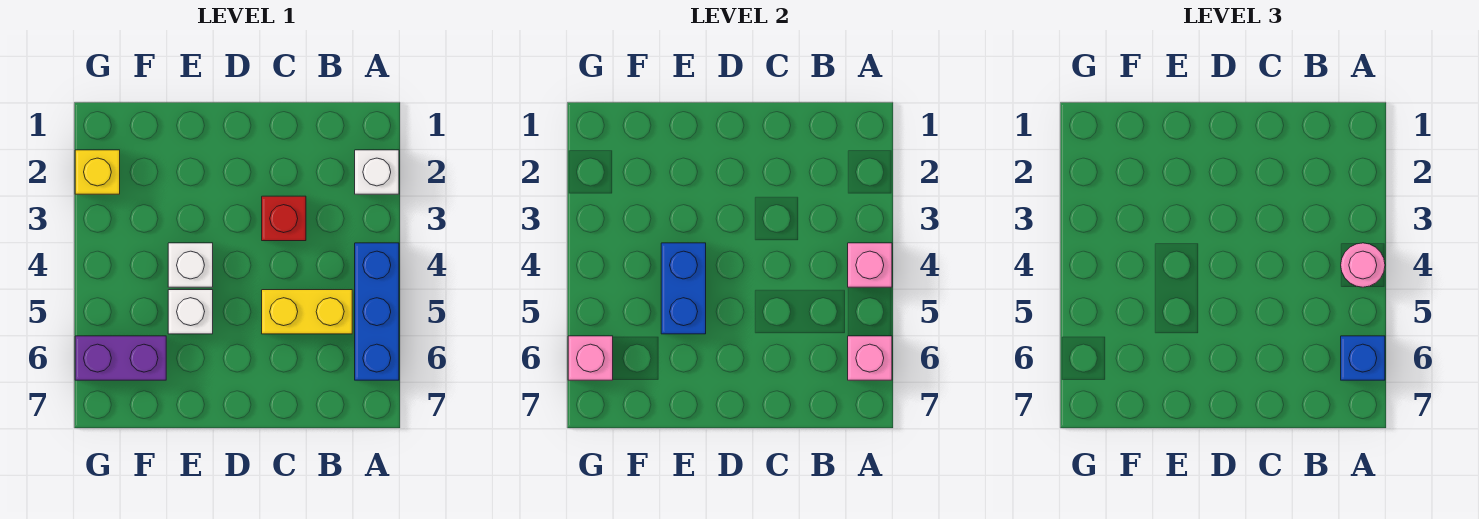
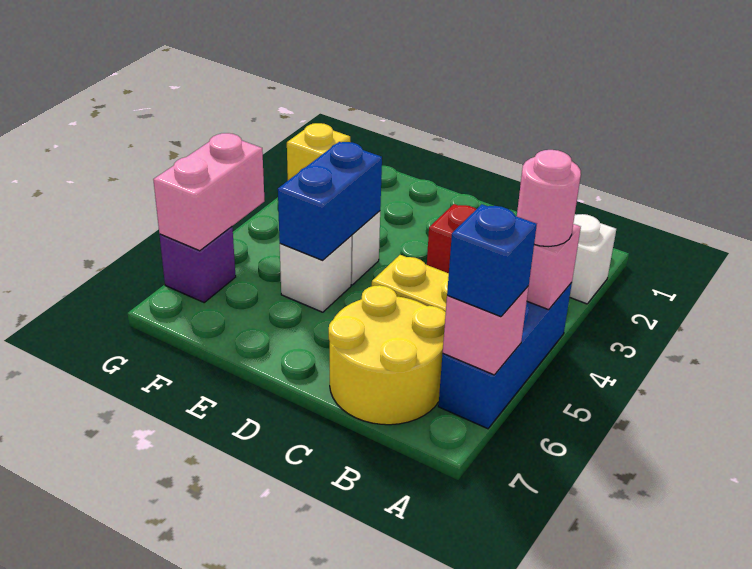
none -> yellow 2x2 round brick [329,285,446,425]
purple 1x2 brick [75,336,166,380] -> purple 1x1 brick [159,227,236,302]
pink 1x1 brick [568,336,613,380] -> pink 1x2 brick [153,133,264,251]

